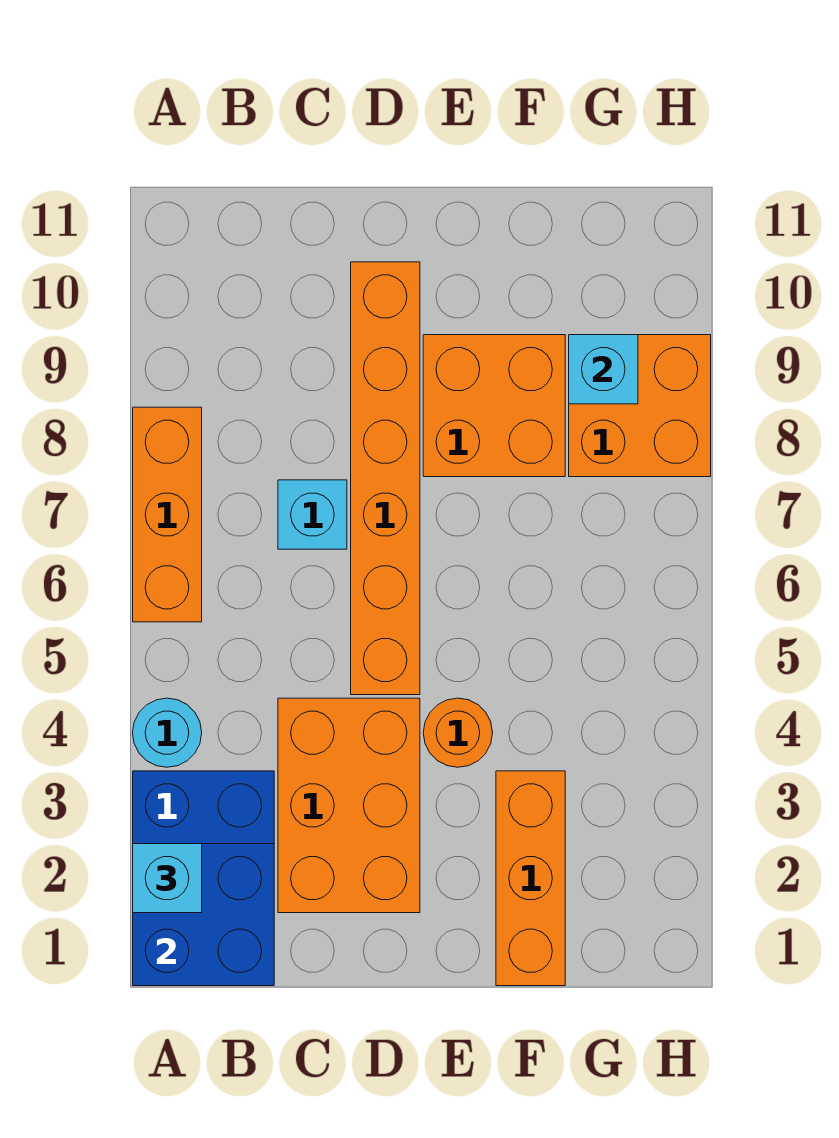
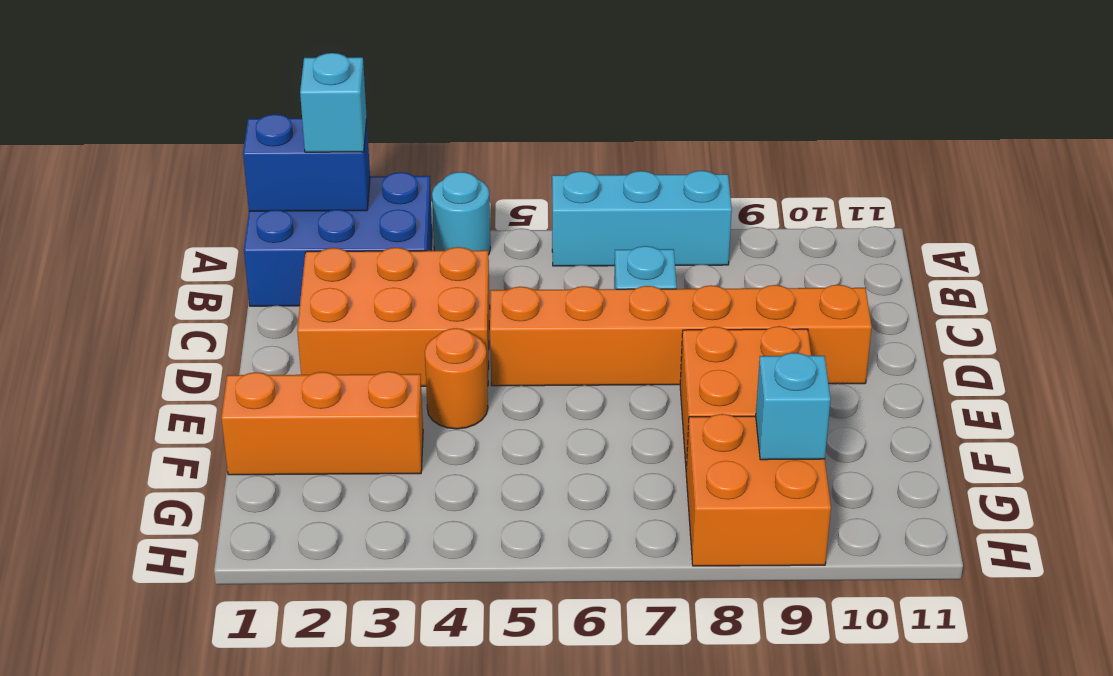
blue 2x2 brick [133,844,274,986] -> blue 1x2 brick [243,114,370,211]
orange 1x3 brick [133,407,202,622] -> cyan 1x3 brick [552,171,732,266]

